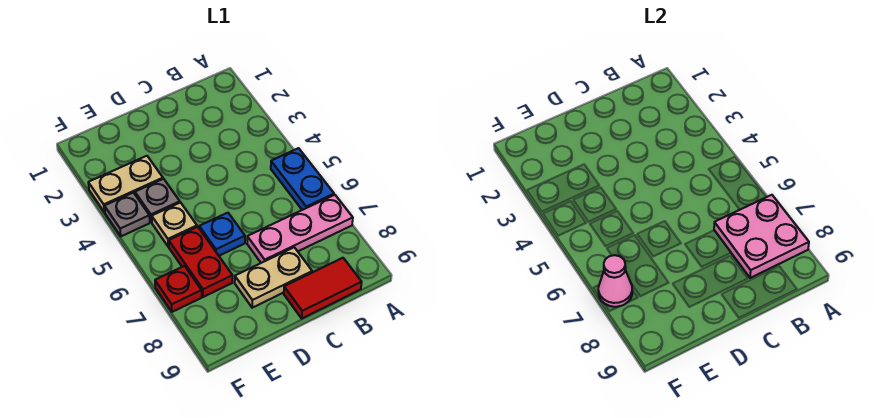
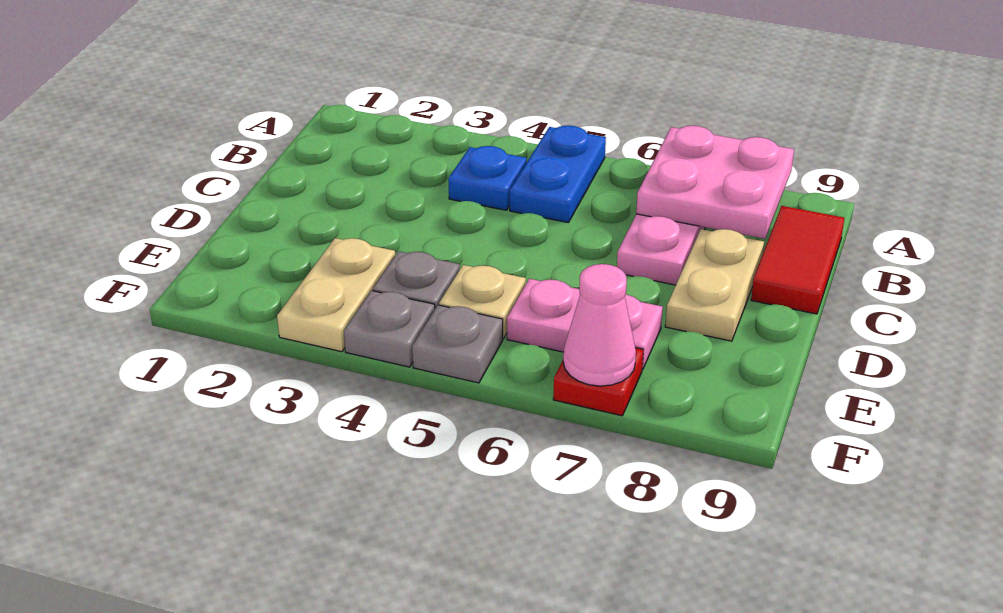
blue 1x2 plate [271,148,334,210] -> blue 1x2 plate turned to [510,126,606,223]
blue 1x1 plate [199,213,245,256] -> blue 1x1 plate moved to [448,146,527,210]
red 1x2 plate [169,227,233,297] -> pink 1x2 plate [507,279,663,370]
none -> grey 1x1 plate [412,305,503,383]

